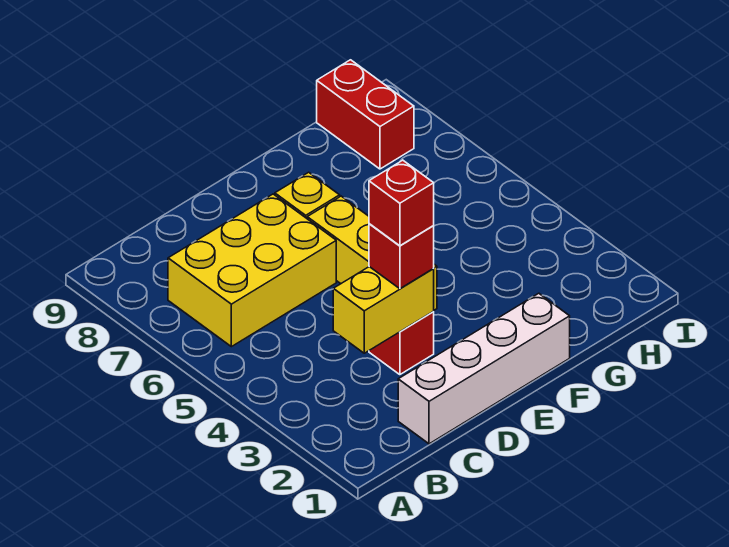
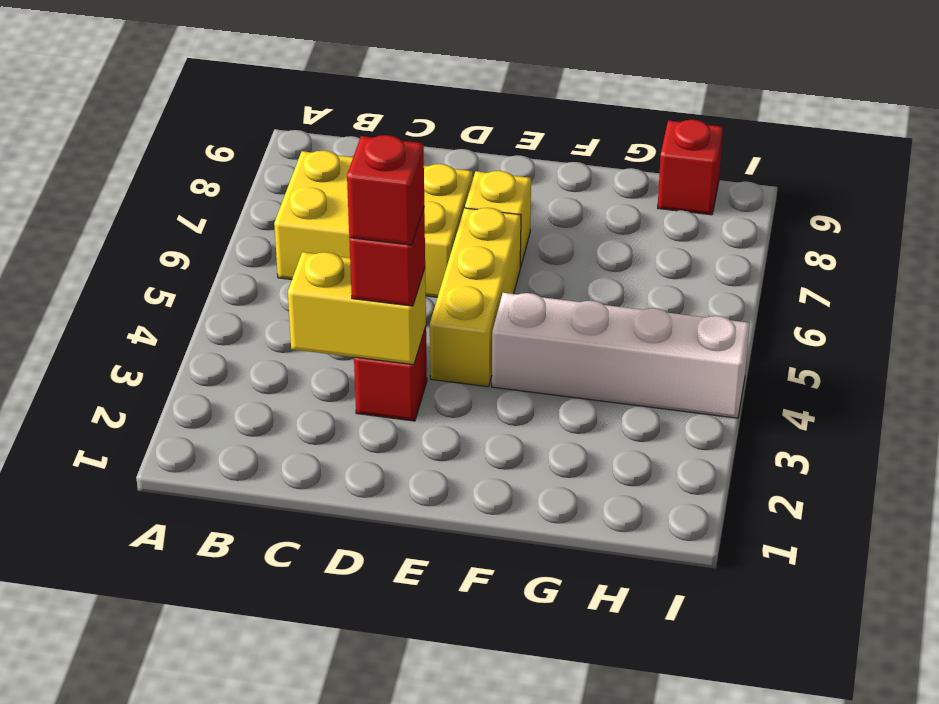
white 1x4 brick [398,293,570,444] -> white 1x4 brick moved to [492,293,750,418]
red 1x2 brick [317,60,414,169] -> red 1x1 brick [658,120,723,215]

